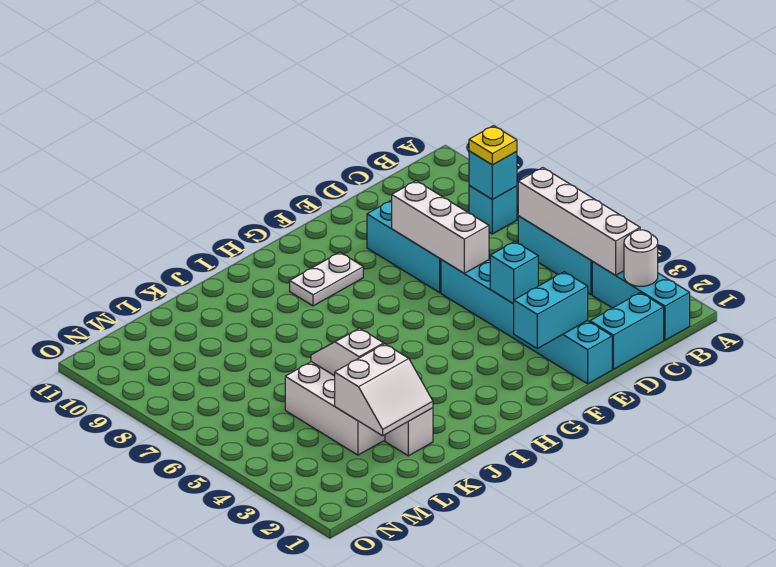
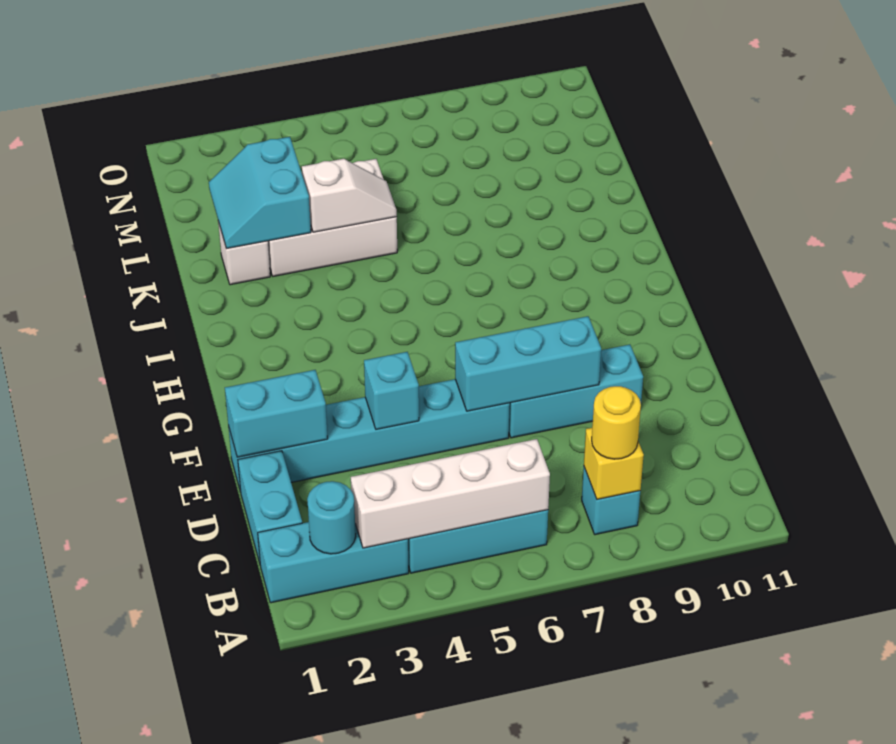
white 1x1 round brick [624,230,658,286] -> cyan 1x1 round brick [307,481,356,554]
cyan 1x1 brick [469,151,517,200] -> yellow 1x1 brick [584,428,644,500]
yellow 1x1 plate [469,126,517,165] -> yellow 1x1 round brick [592,386,641,459]
cyan 1x2 brick [514,272,588,348] -> cyan 1x2 brick turned to [225,370,328,457]
white 1x3 brick [392,181,489,273] -> cyan 1x3 brick [455,316,601,411]
white 1x2 plate [290,252,363,306] -> none
white 2x2 slope [335,344,433,436] -> cyan 2x2 slope [209,137,311,249]

